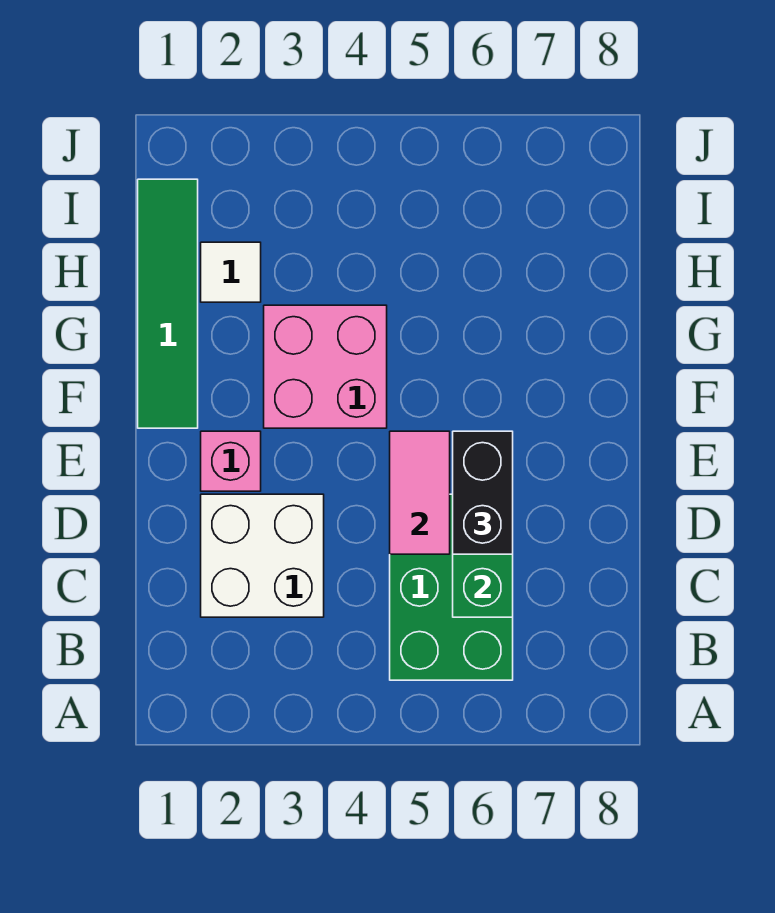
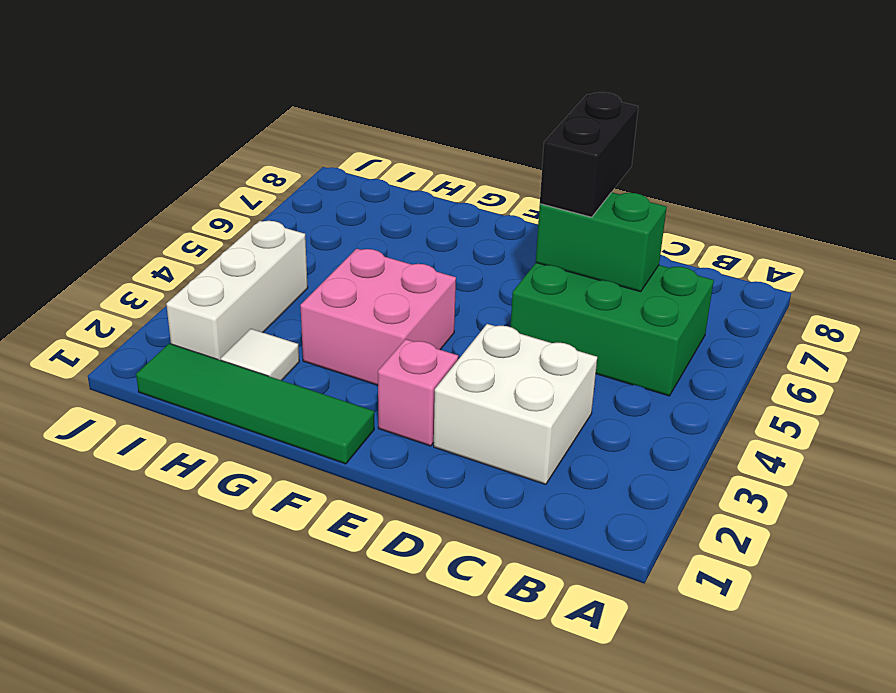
pink 1x2 tile [390,431,450,554] -> none
black 1x2 brick [453,431,513,554] -> black 1x2 brick turned to [540,92,638,217]
none -> white 1x3 brick [166,221,308,360]

